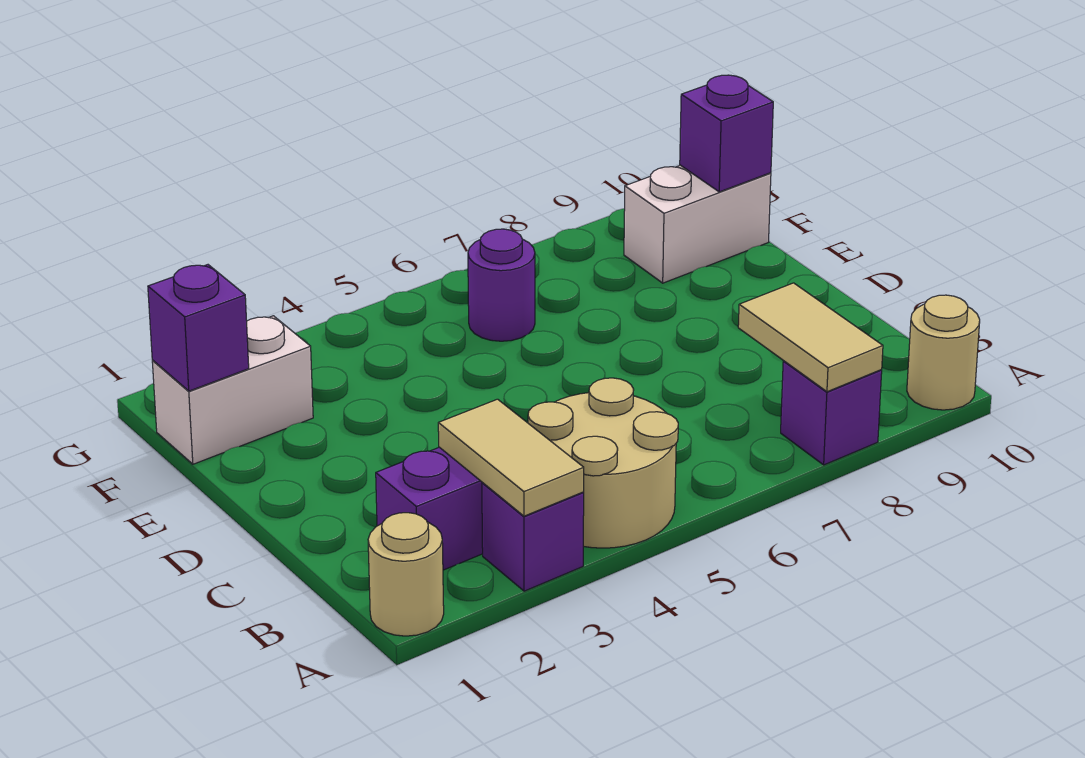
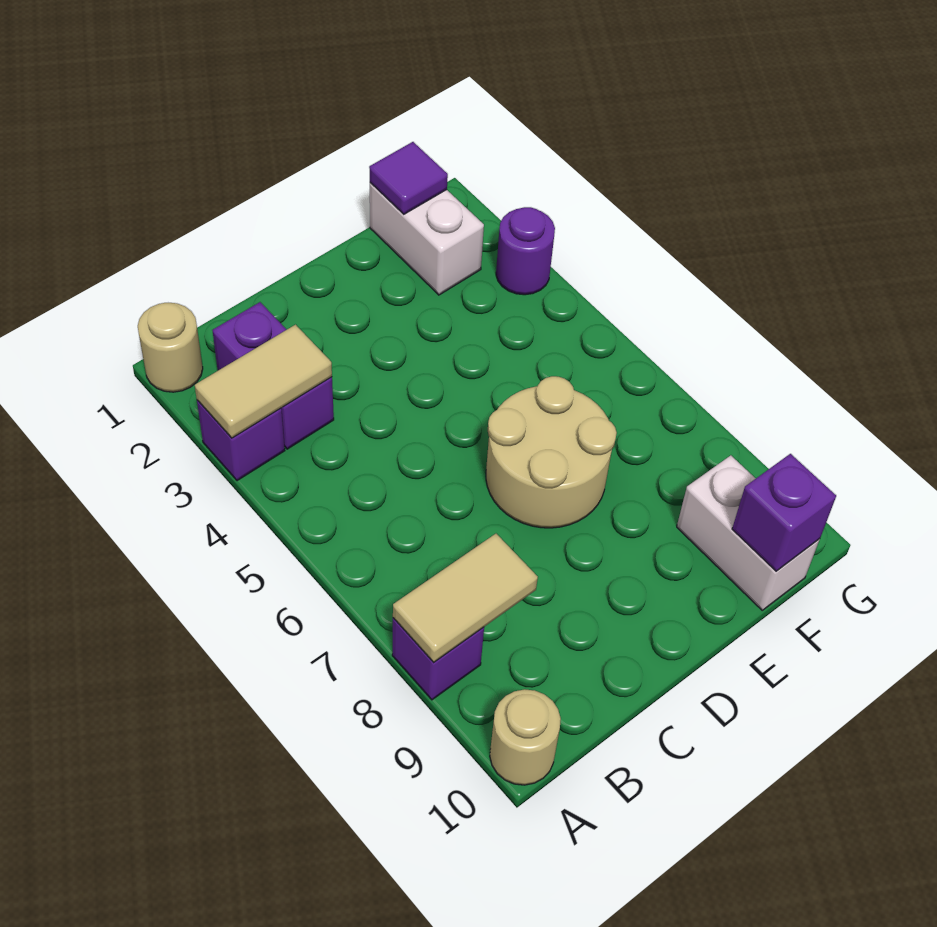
tan 2x2 round brick [528,378,678,548] -> tan 2x2 round brick moved to [486,376,617,528]
purple 1x1 brick [148,265,249,391] -> purple 1x1 tile [369,142,448,214]
purple 1x1 round brick [468,229,535,341] -> purple 1x1 round brick moved to [496,207,555,295]

